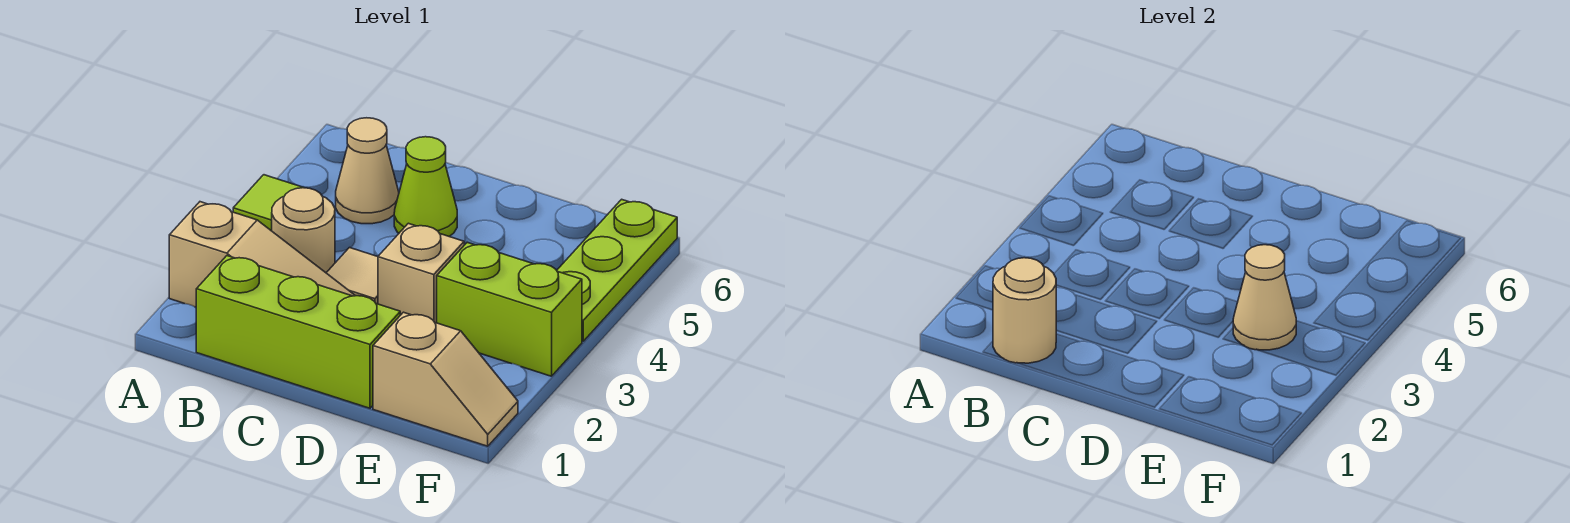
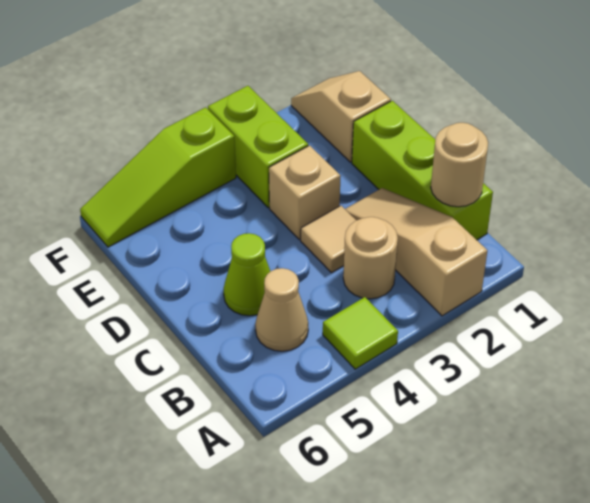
tan 1x1 cone [1233,245,1296,350] -> none
lime 1x3 plate [557,199,677,341] -> lime 1x3 slope [80,107,236,247]

